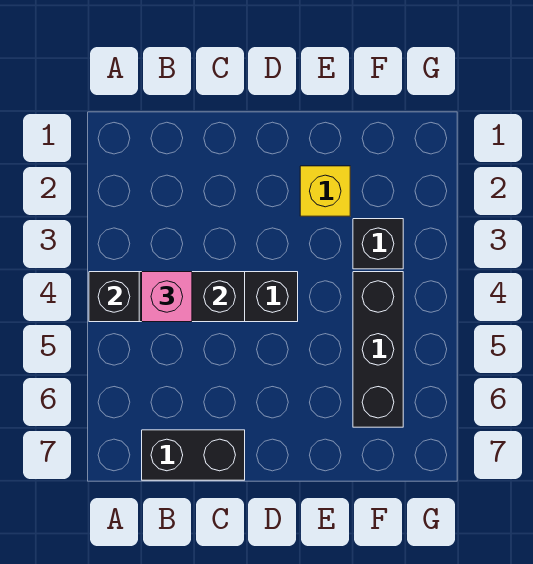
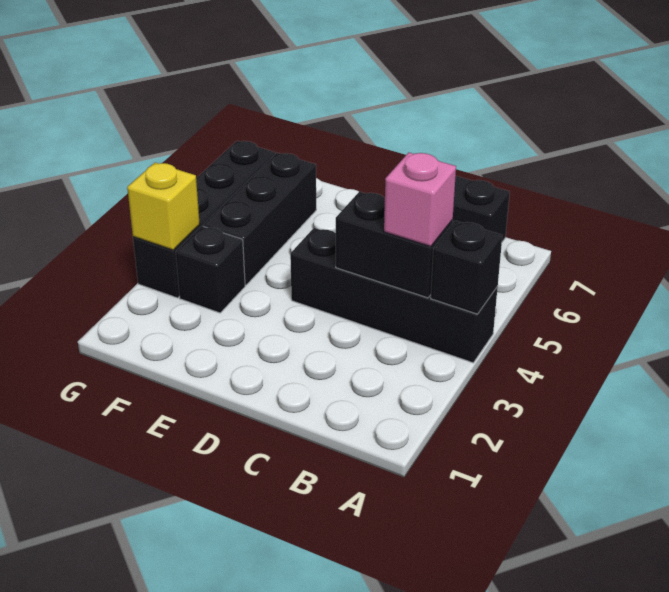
yellow 1x1 brick [300,166,350,216] -> yellow 1x1 brick moved to [127,163,200,250]
none -> black 1x4 brick [133,141,275,298]

